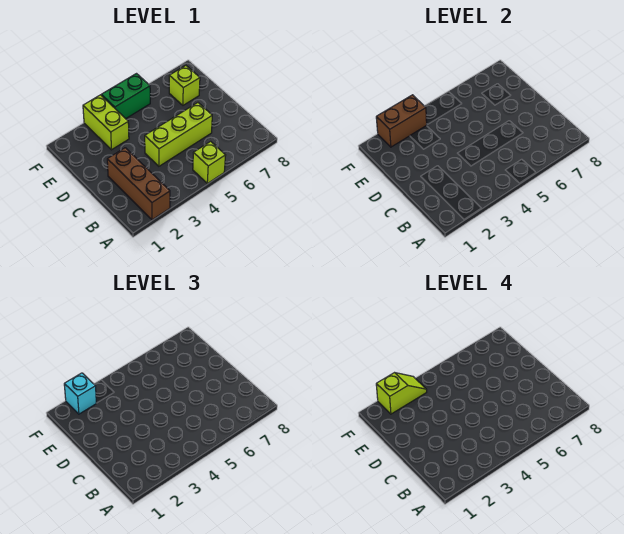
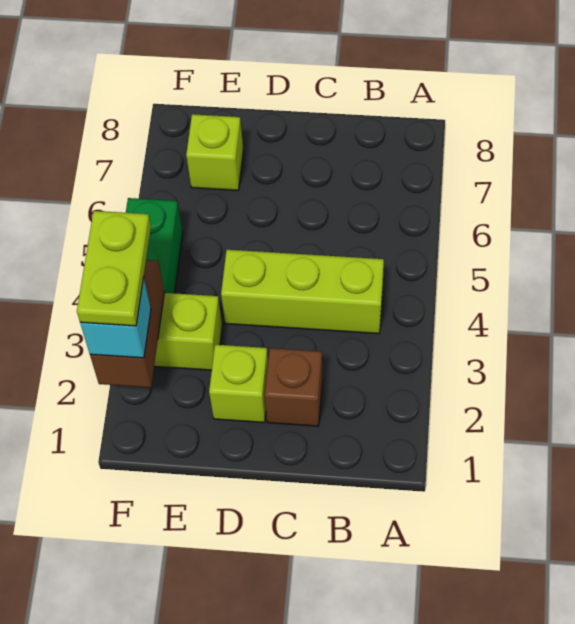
brown 1x3 brick [107,148,170,220] -> brown 1x1 brick [265,348,323,426]
lime 1x1 brick [193,141,226,183] -> lime 1x1 brick moved to [209,345,268,423]
lime 1x3 brick [145,103,212,166] -> lime 1x3 brick turned to [221,250,384,334]
lime 1x2 slope [376,373,427,414] -> lime 1x2 plate [77,211,151,326]

